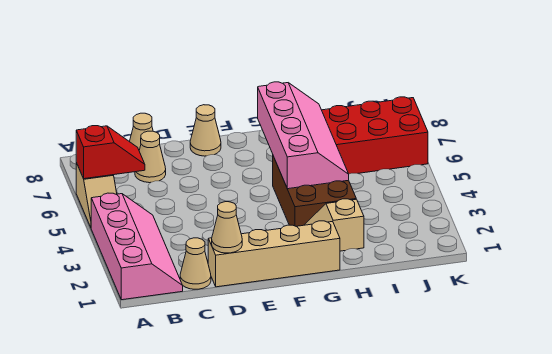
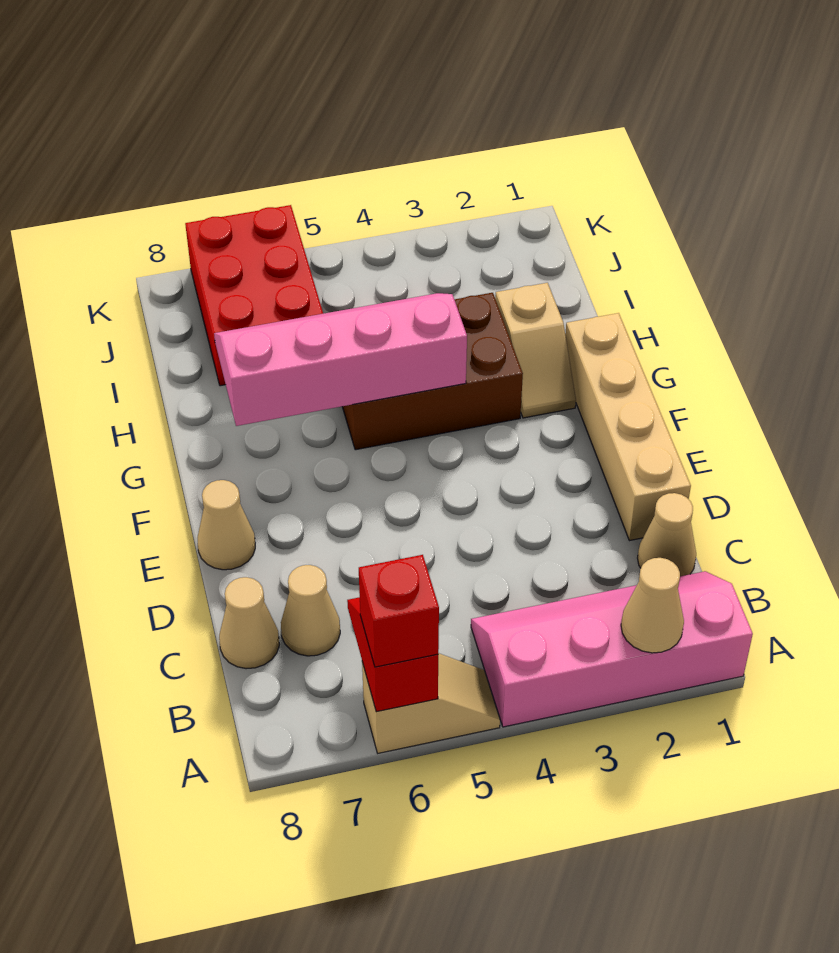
none -> red 1x1 brick [359,555,439,667]
tan 1x1 cone [212,202,242,253] -> tan 1x1 cone moved to [621,558,684,653]

